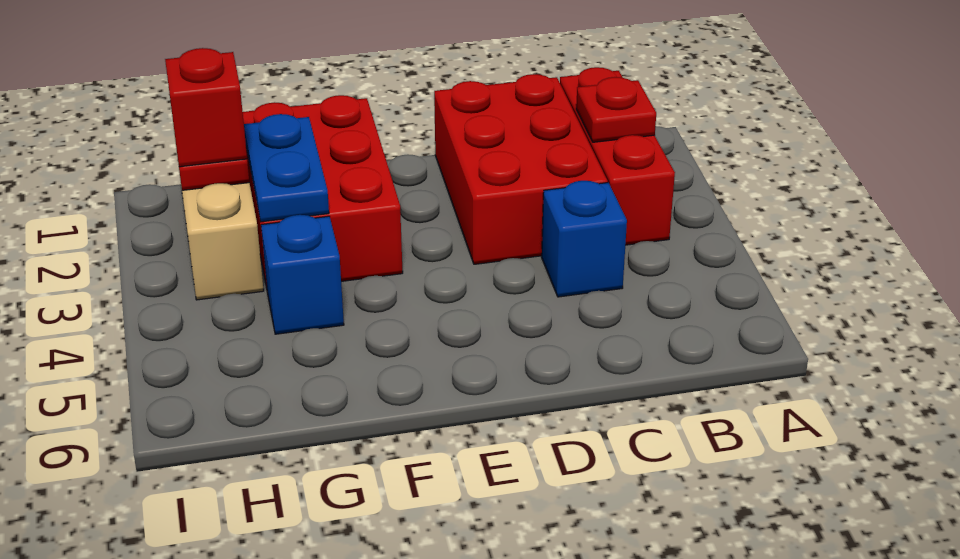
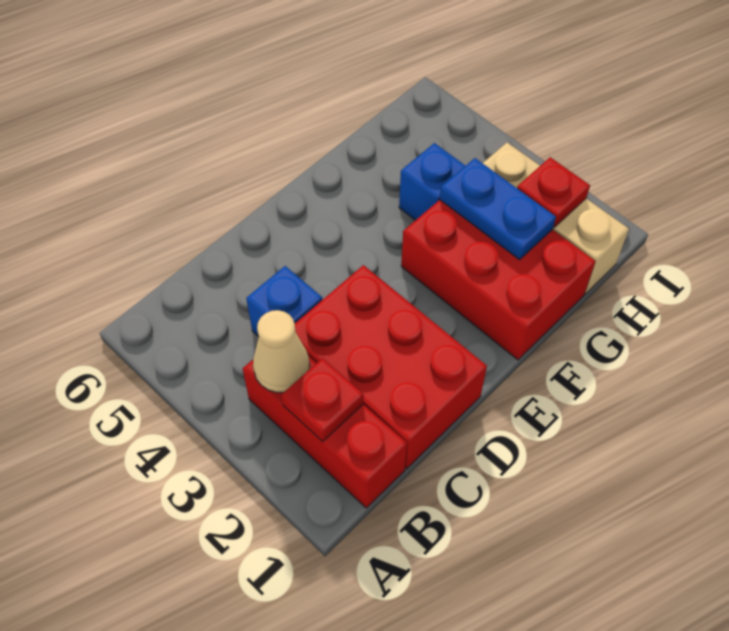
none -> tan 1x1 cone [253,310,310,392]
red 1x1 brick [165,48,247,167] -> none

